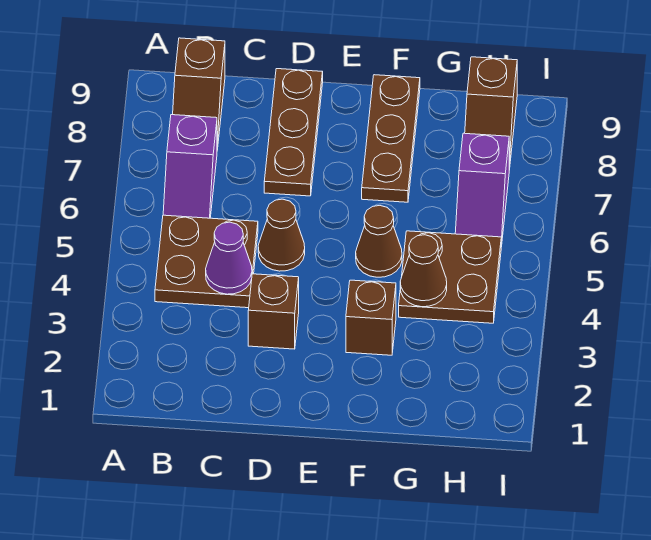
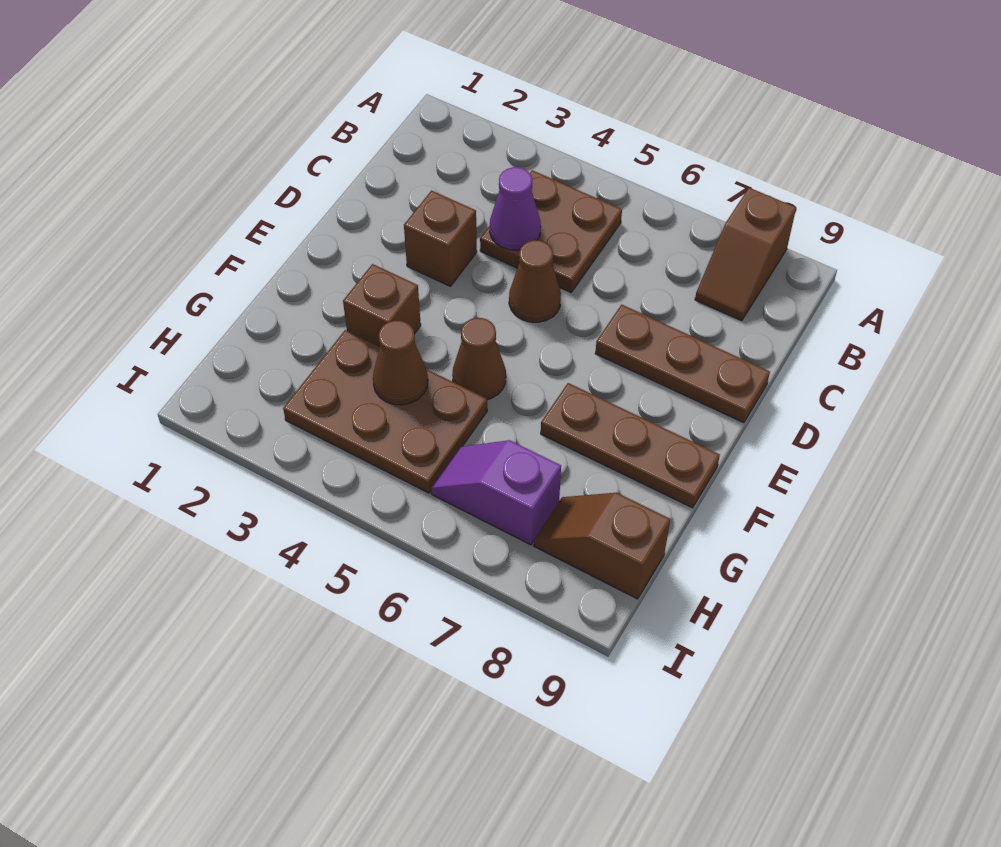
purple 1x2 slope [163,115,217,218] -> none
brown 1x2 slope [173,38,225,150] -> brown 1x2 slope turned to [695,188,796,321]
brown 2x2 plate [399,231,501,323] -> brown 2x3 plate [283,330,487,493]

